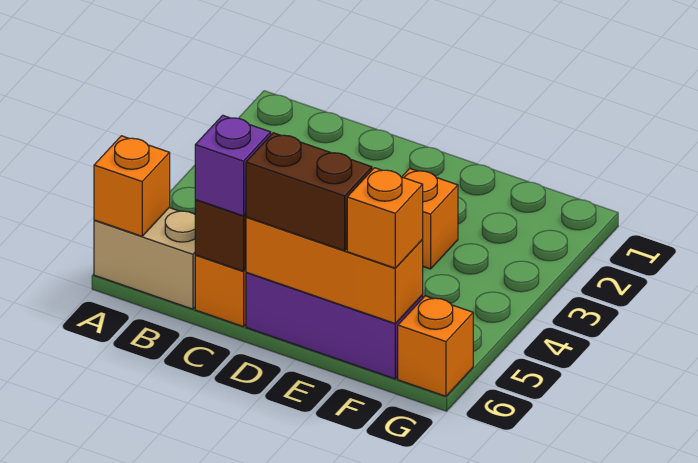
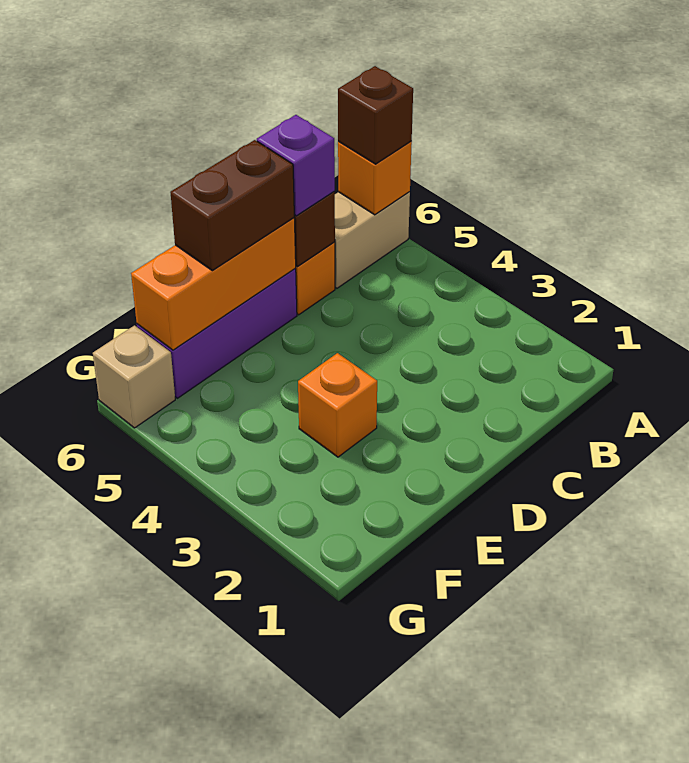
none -> brown 1x1 brick [338,66,413,164]
orange 1x1 brick [347,168,423,268] -> none
orange 1x1 brick [398,296,473,396] -> tan 1x1 brick [93,325,175,428]

